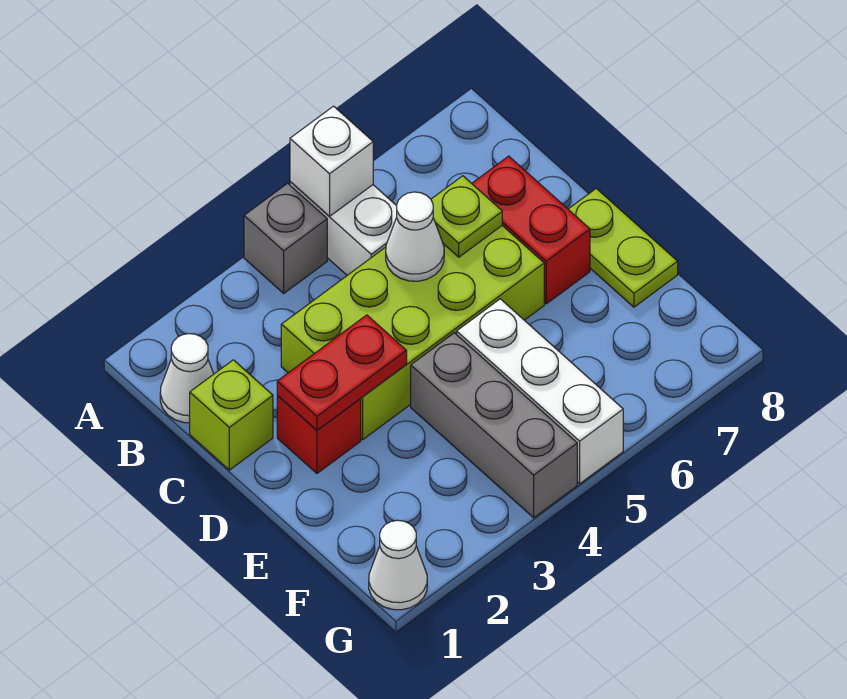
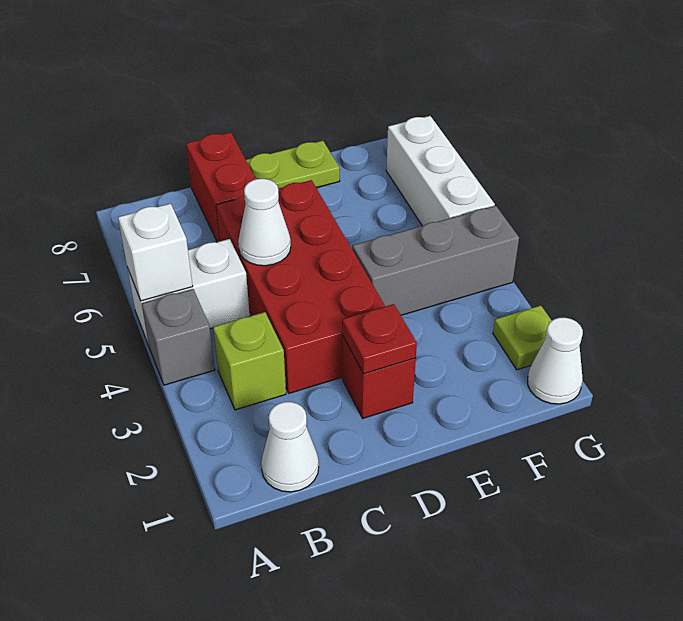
lime 1x1 brick [190,360,273,470] -> lime 1x1 brick moved to [213,312,286,410]
lime 2x4 brick [281,226,544,439] -> red 2x4 brick [216,180,385,393]
lime 1x1 plate [431,176,502,257] -> lime 1x1 plate moved to [493,305,552,370]
red 1x2 brick [472,156,590,304] -> red 1x2 brick turned to [186,132,256,242]
red 1x2 plate [277,315,407,430] -> red 1x1 plate [342,304,417,374]
white 1x3 brick [457,299,623,484] -> white 1x3 brick turned to [386,116,495,226]

